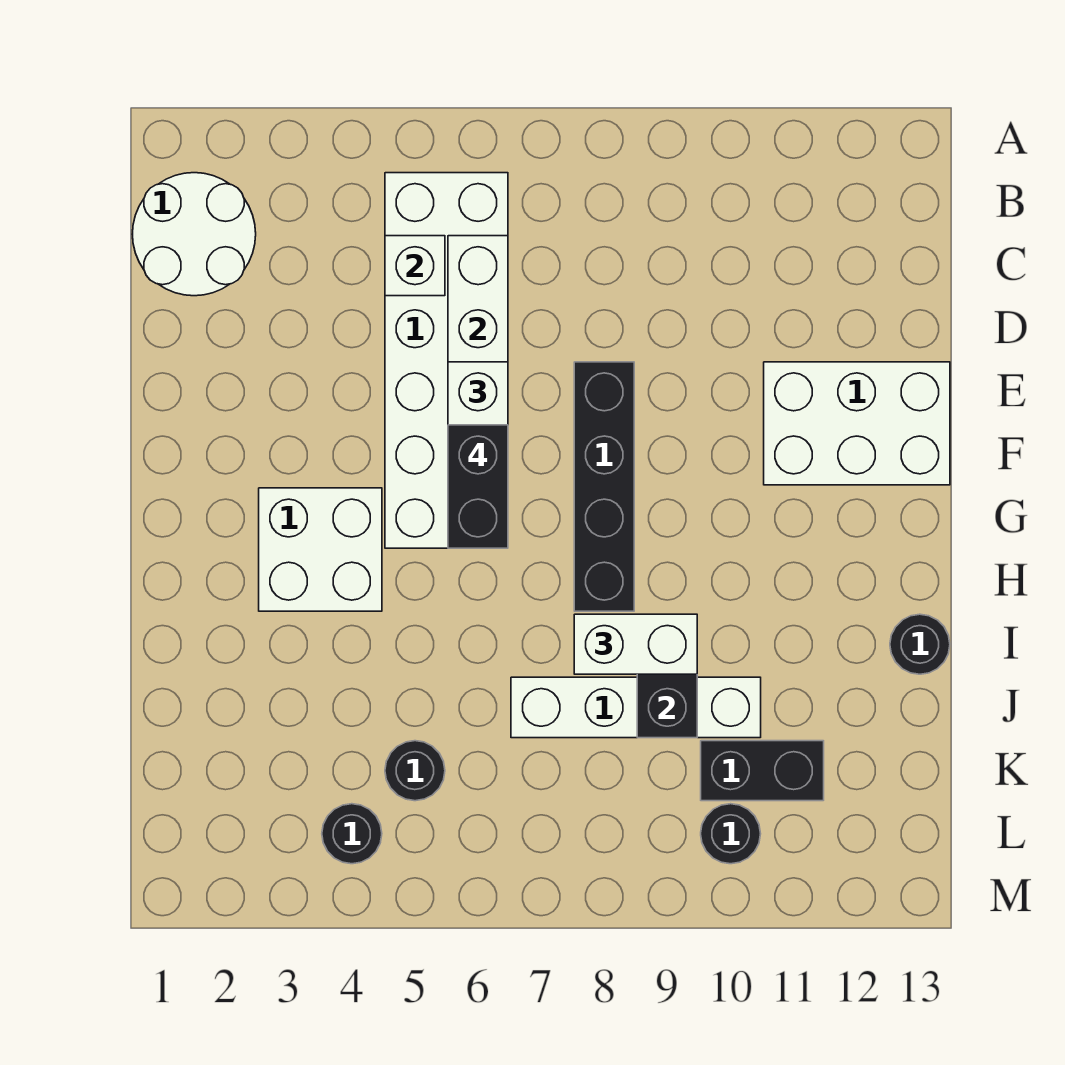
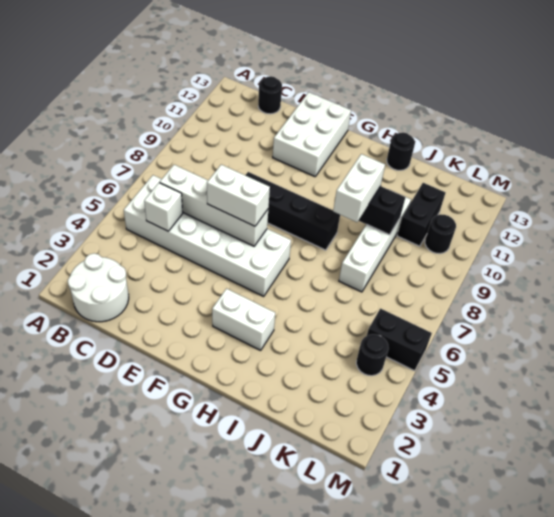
black 1x2 brick [448,425,508,548] -> black 1x2 brick moved to [367,309,432,371]
white 2x2 brick [259,488,382,611] -> white 1x2 brick [212,289,275,350]
black 1x1 round brick [385,741,445,801] -> black 1x1 round brick moved to [258,76,282,114]

